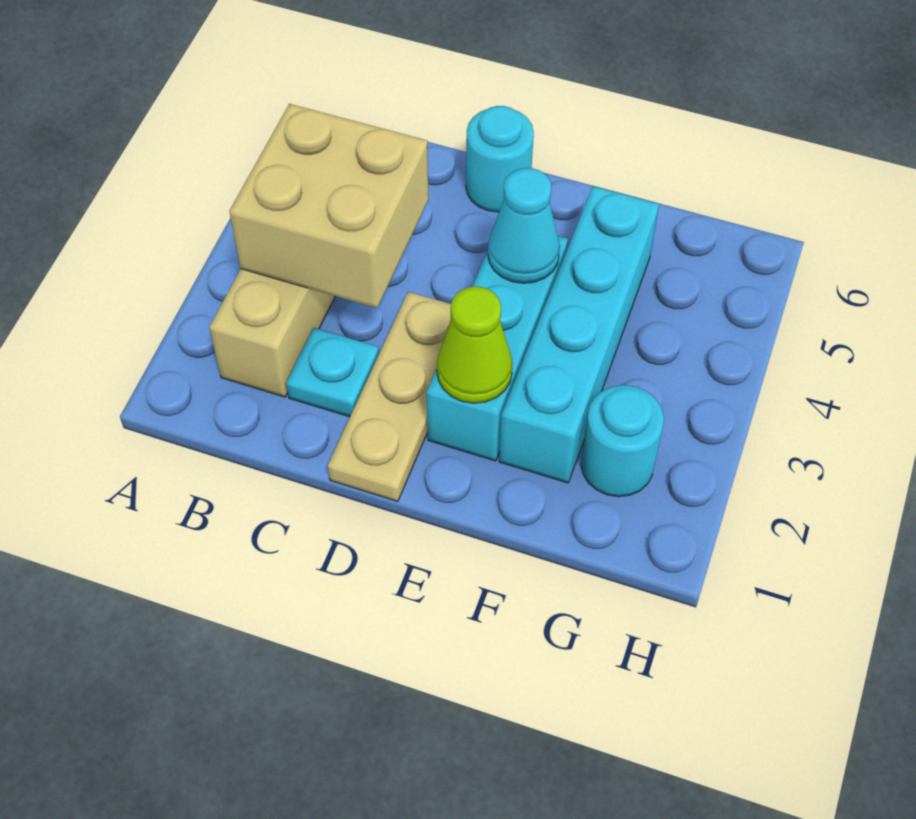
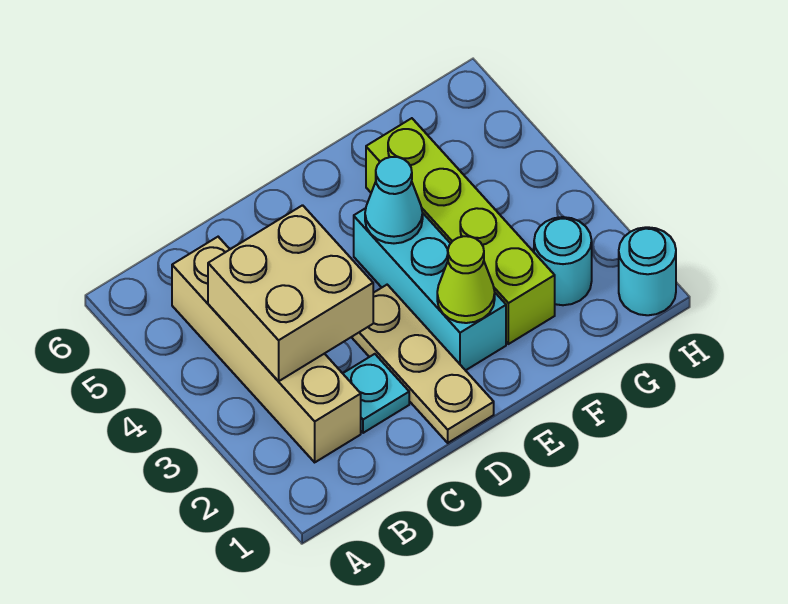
cyan 1x1 round brick [466,106,534,212] -> cyan 1x1 round brick moved to [619,227,676,315]
cyan 1x4 brick [499,186,659,483] -> lime 1x4 brick [366,118,555,344]

